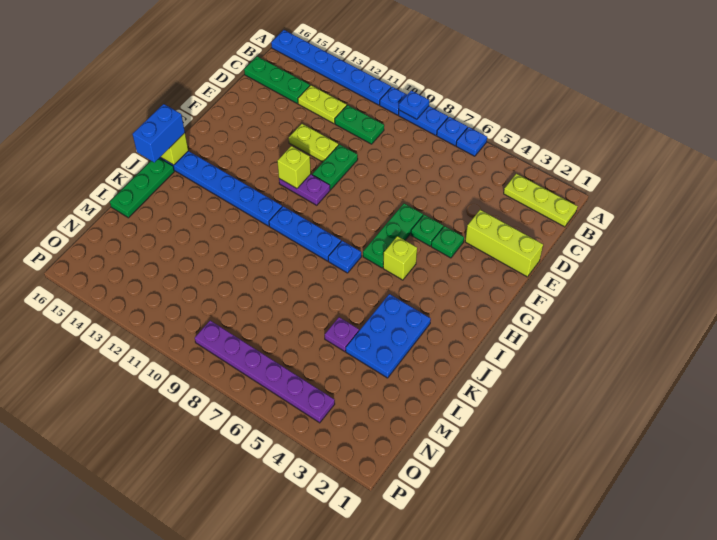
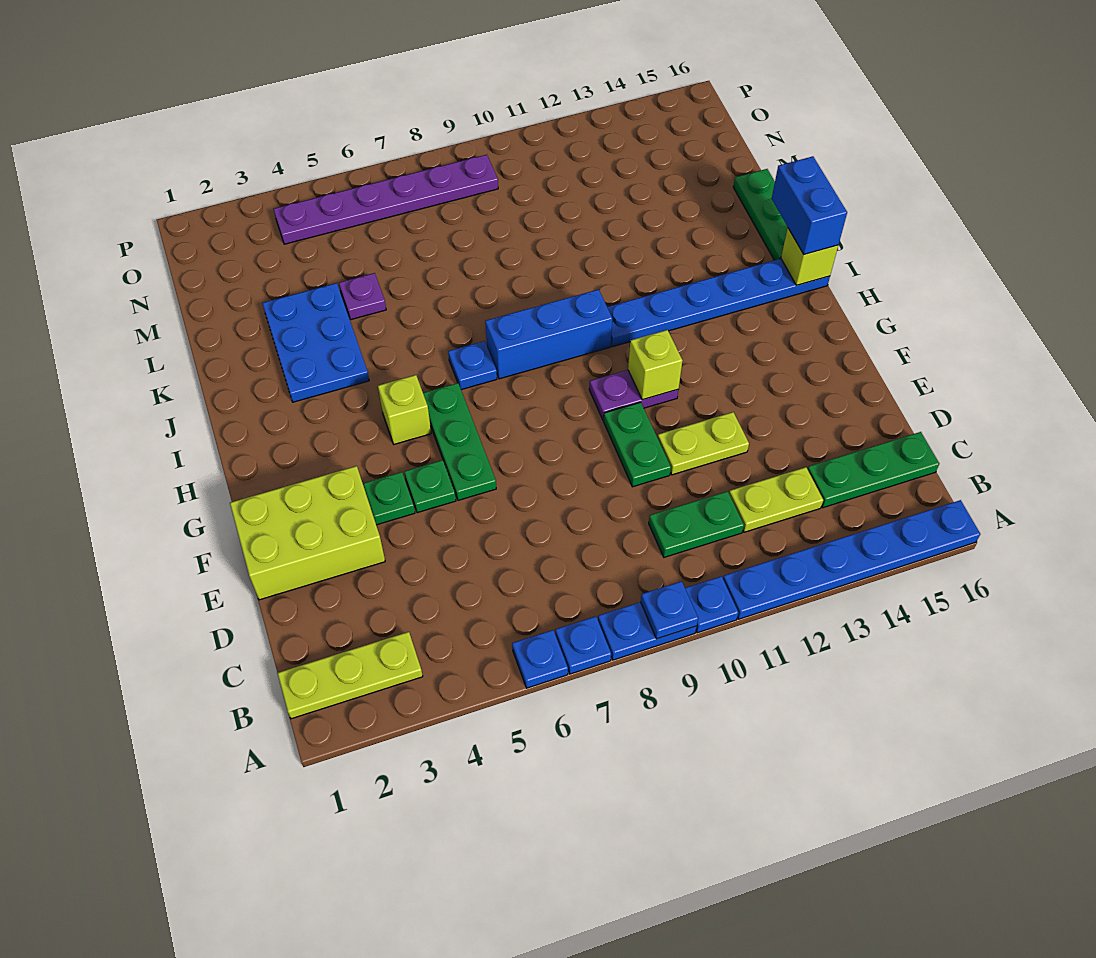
lime 1x3 brick [465,210,543,277] -> lime 2x3 brick [230,466,385,600]
blue 1x3 plate [269,206,341,261] -> blue 1x3 brick [485,289,612,379]

